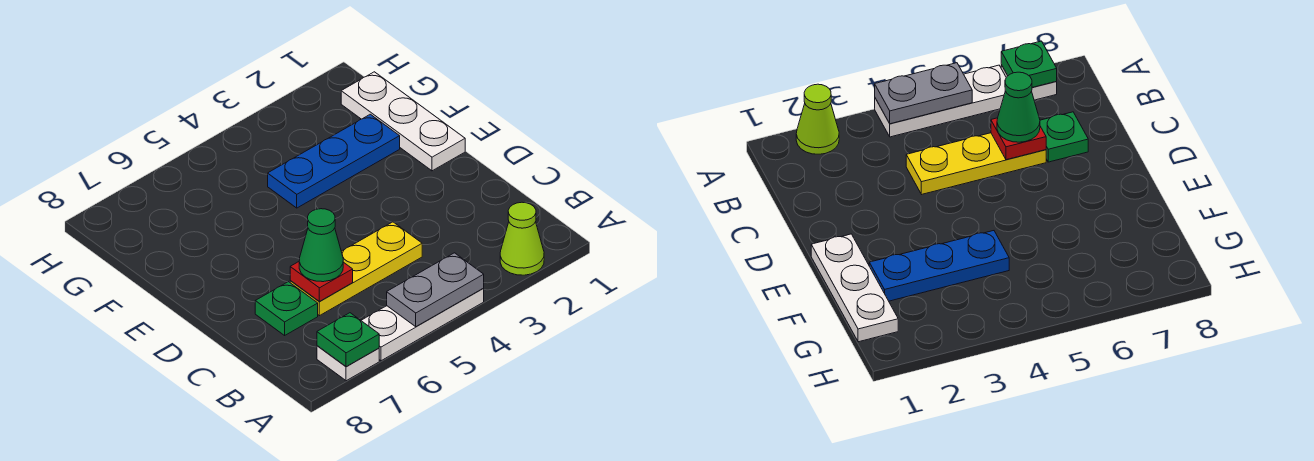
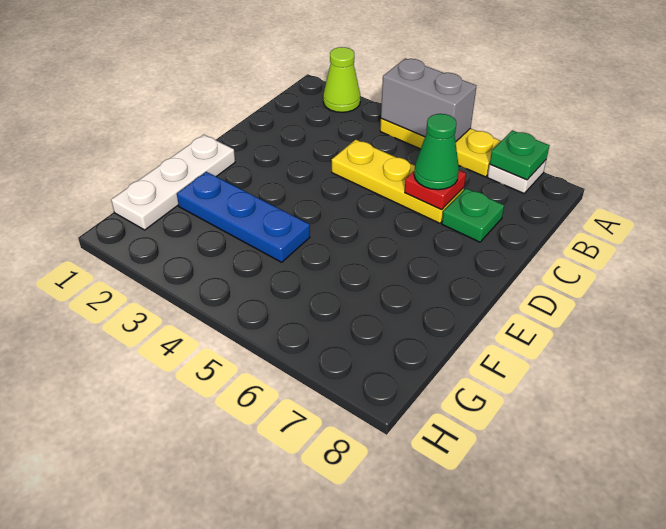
white 1x3 plate [361,289,484,361] -> yellow 1x3 plate [380,118,501,177]
grey 1x2 plate [387,253,484,327] -> grey 1x2 brick [381,59,476,142]

